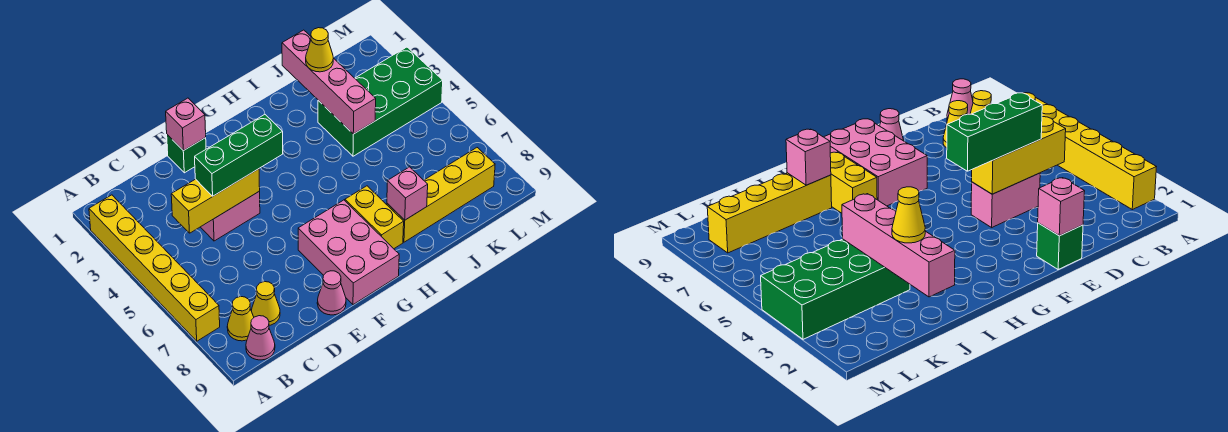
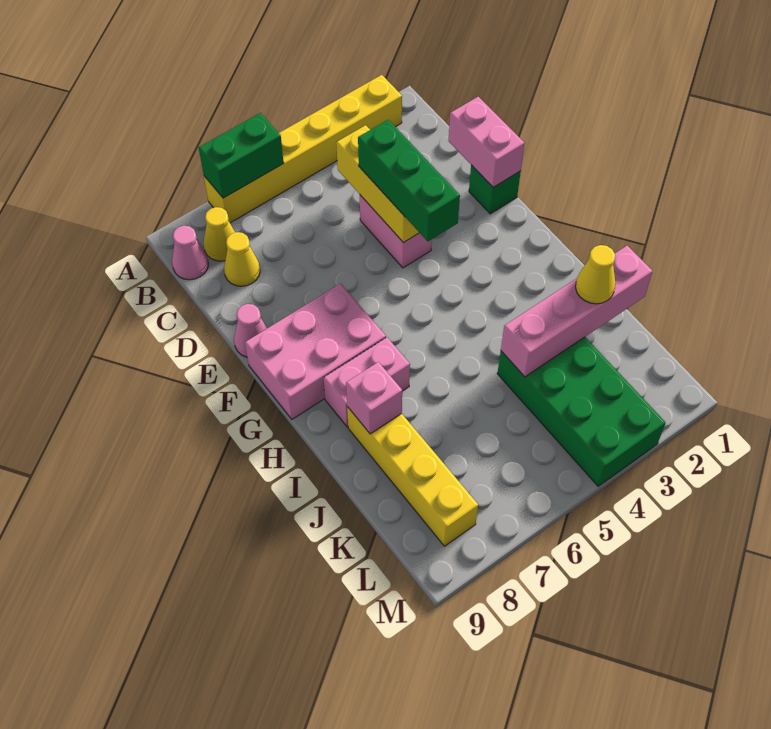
none -> green 1x2 brick [199,113,284,198]
pink 1x1 brick [166,98,206,151] -> pink 1x2 brick [449,97,525,187]
yellow 1x2 brick [345,186,404,249] -> pink 1x2 brick [324,338,410,427]

